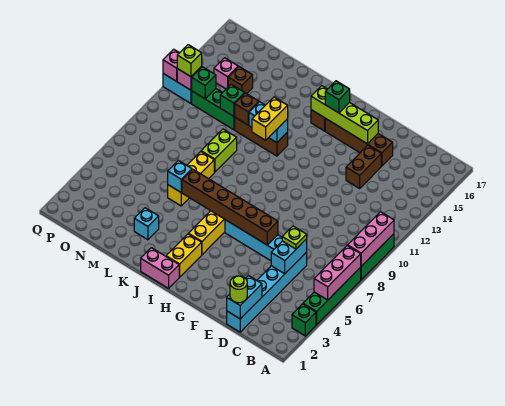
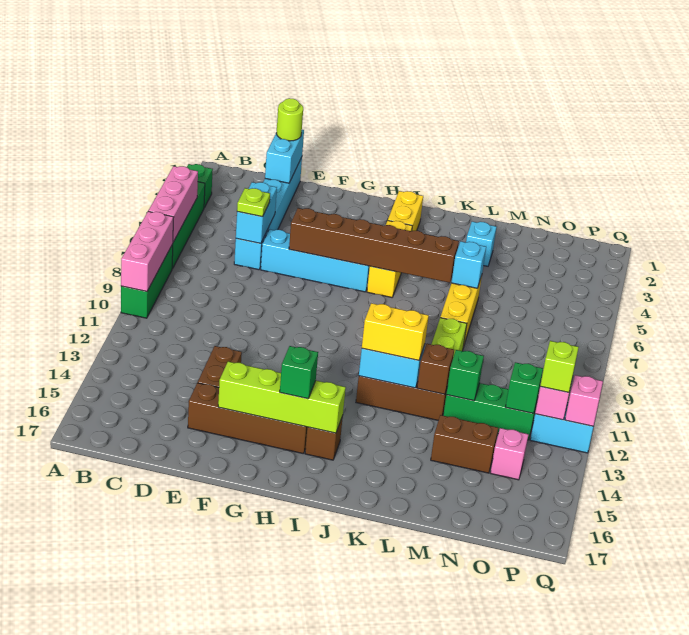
pink 1x2 brick [141,248,179,288] -> none
yellow 1x2 brick [252,97,288,140] -> yellow 1x2 brick turned to [362,303,429,360]
brown 1x1 brick [228,67,253,94] -> brown 1x2 brick [431,415,498,473]

